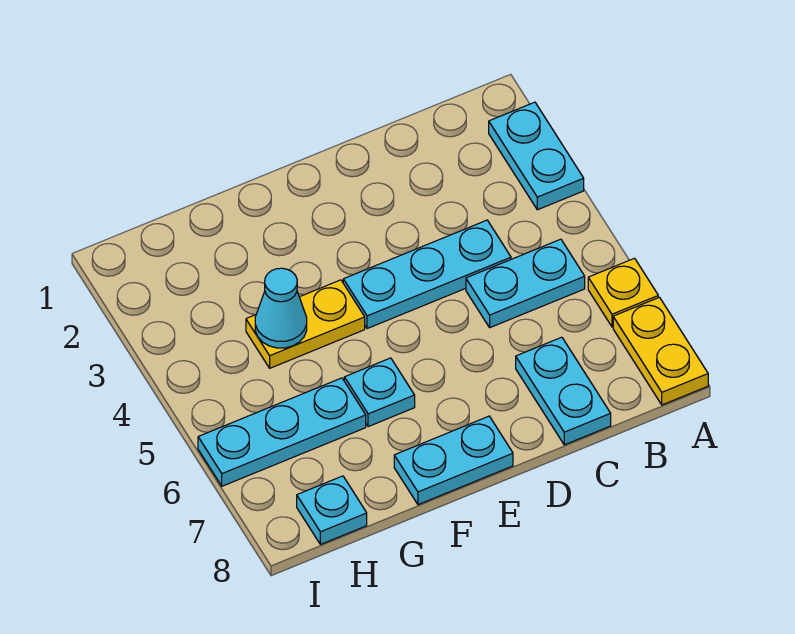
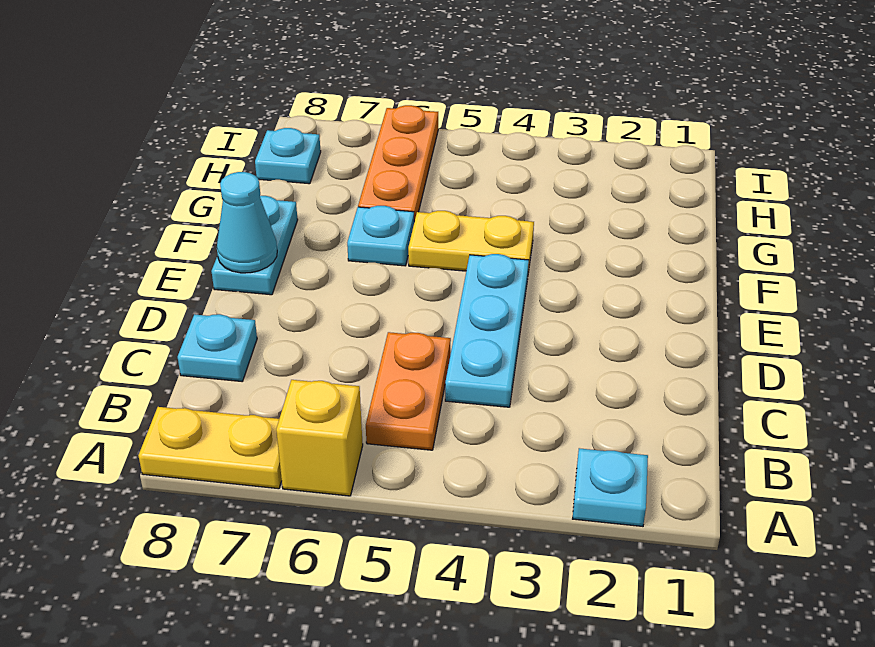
cyan 1x2 plate [489,102,584,210] -> cyan 1x1 plate [573,448,648,526]
yellow 1x1 plate [588,258,658,327] -> yellow 1x1 brick [276,380,363,496]
cyan 1x2 plate [466,239,585,328] -> orange 1x2 plate [366,332,451,450]
cyan 1x2 plate [516,337,611,445] -> cyan 1x1 plate [178,314,257,381]
yellow 1x2 plate [246,280,365,368] -> yellow 1x2 plate turned to [408,211,534,272]
cyan 1x1 cone [255,268,307,348] -> cyan 1x1 cone moved to [217,172,277,273]
cyan 1x3 plate [198,378,366,486] -> orange 1x3 plate [358,105,438,222]

